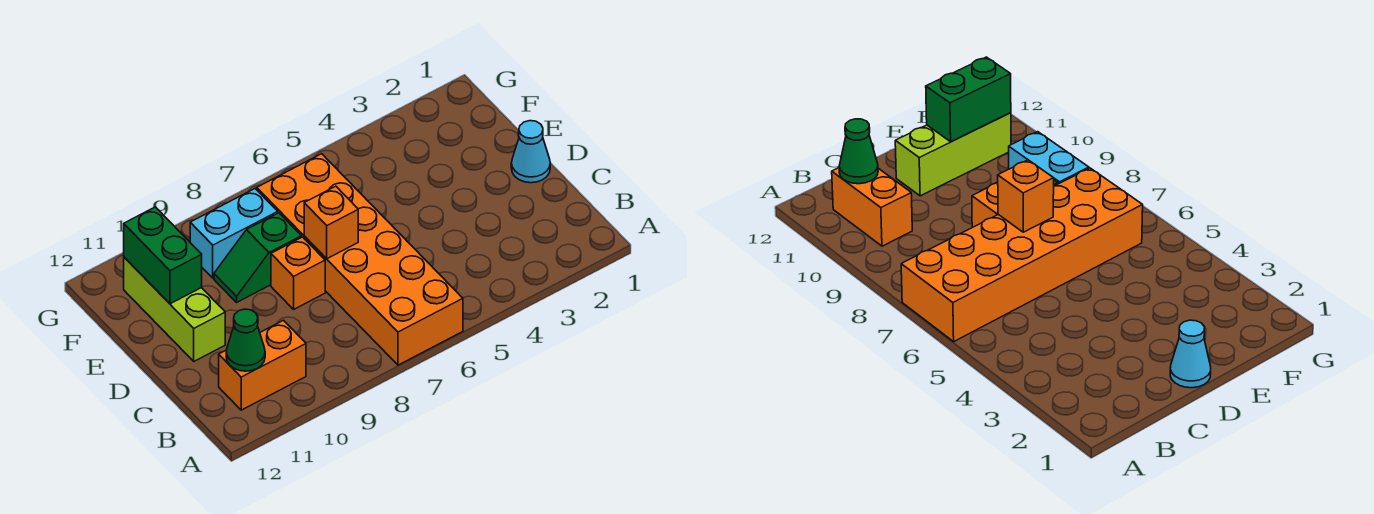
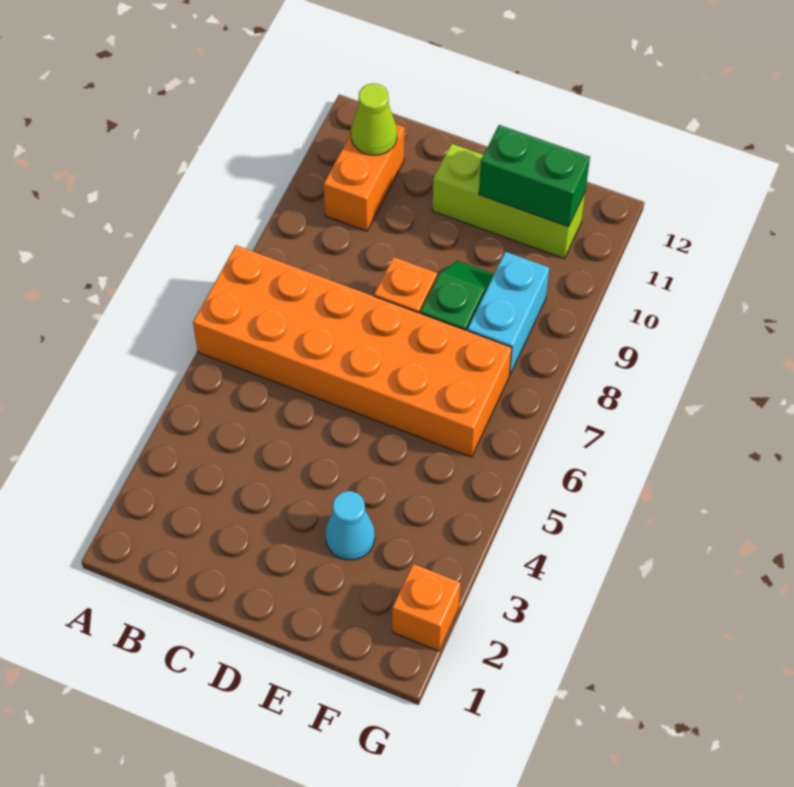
green 1x1 cone [226,309,265,371] -> lime 1x1 cone [351,83,397,155]
cyan 1x1 cone [511,121,550,183] -> cyan 1x1 cone moved to [325,491,375,560]
orange 1x1 brick [304,186,358,259] -> orange 1x1 brick moved to [392,564,461,651]

